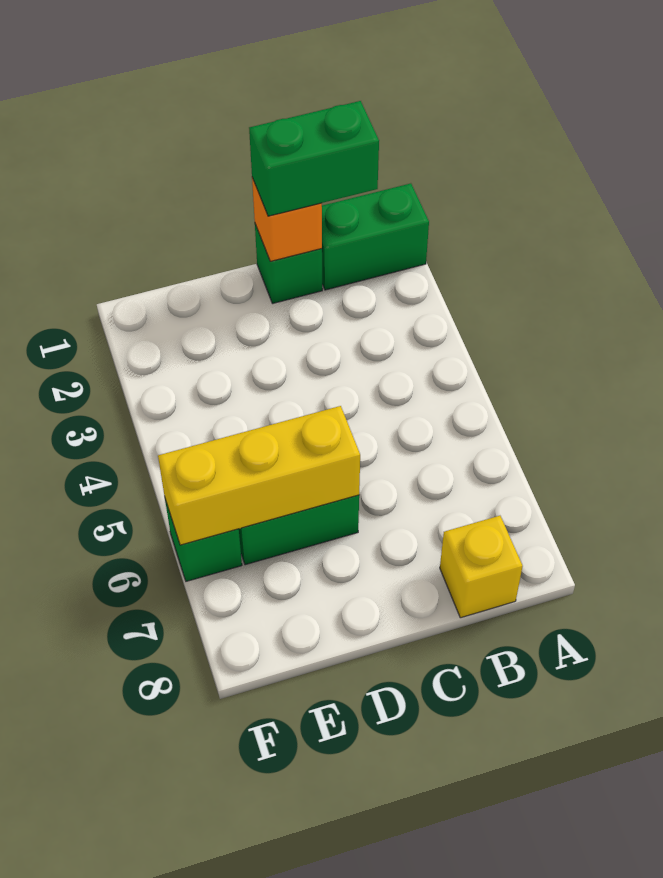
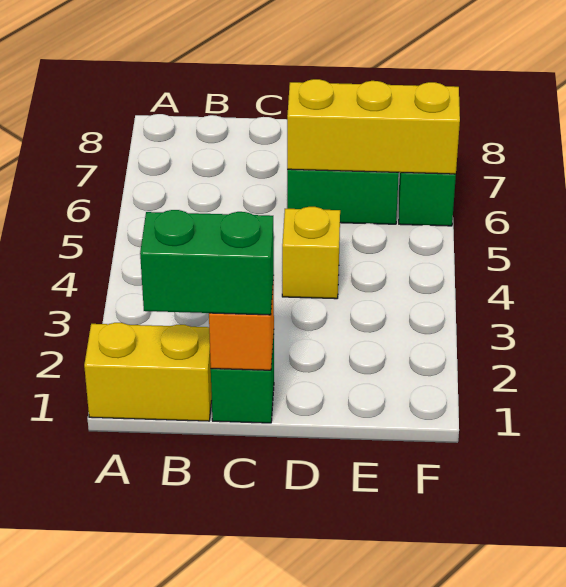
green 1x2 brick [322,183,429,290] -> yellow 1x2 brick [84,323,212,421]
yellow 1x1 brick [440,516,523,618] -> yellow 1x1 brick moved to [282,207,340,299]

